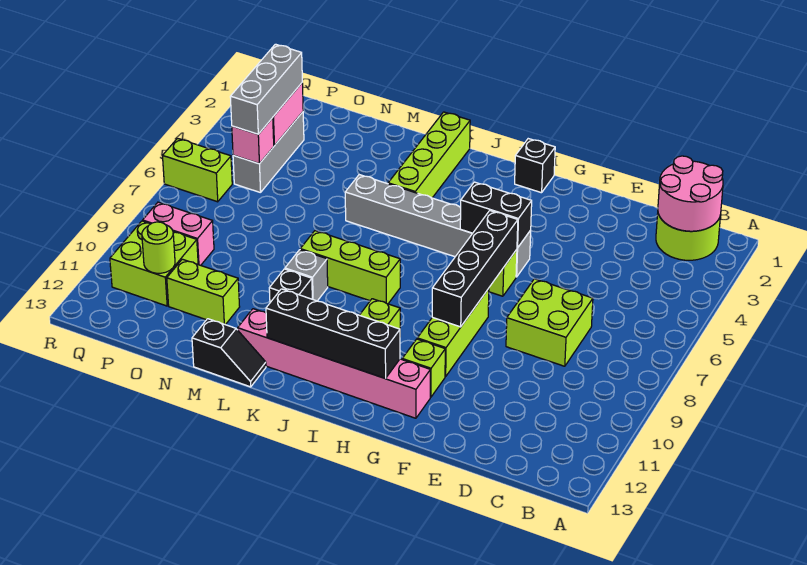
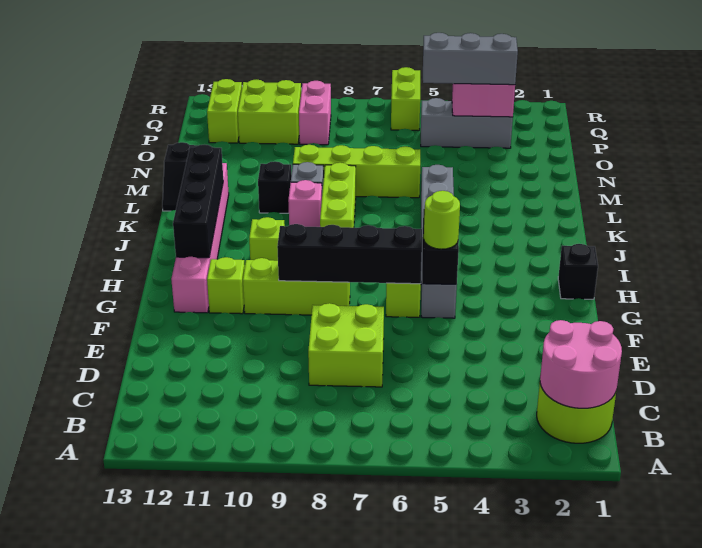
lime 1x4 brick [388,112,470,198] -> lime 1x4 brick moved to [293,145,420,198]
lime 1x2 brick [167,259,240,325] -> lime 1x2 brick moved to [207,79,242,143]
pink 1x1 brick [232,118,274,164] -> pink 1x1 brick moved to [288,180,322,227]
lime 1x1 round brick [142,222,175,273] -> lime 1x1 round brick moved to [424,191,460,249]

